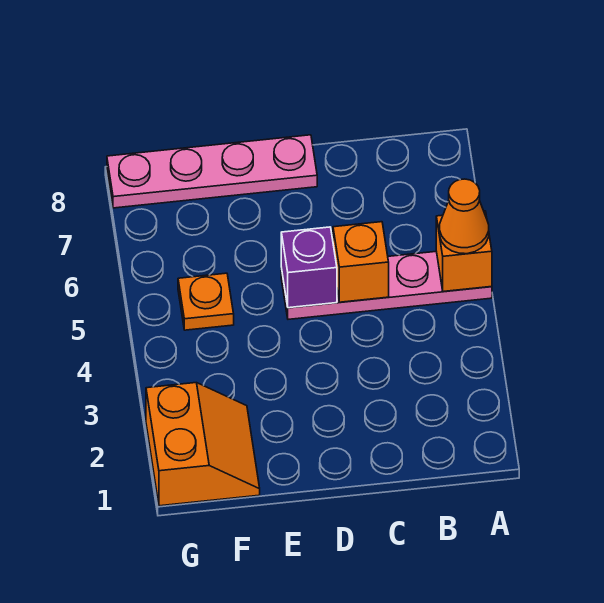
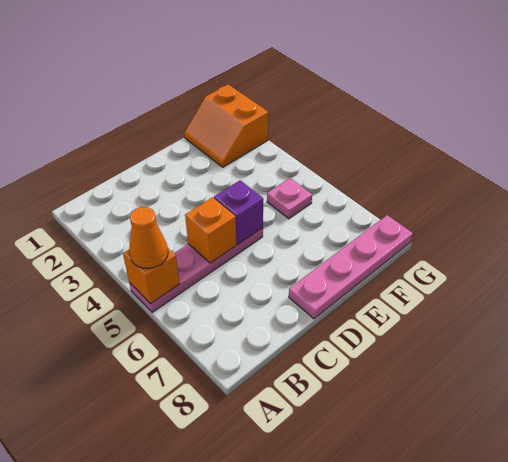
orange 1x1 plate [178,273,234,330] -> pink 1x1 plate [267,178,312,219]

